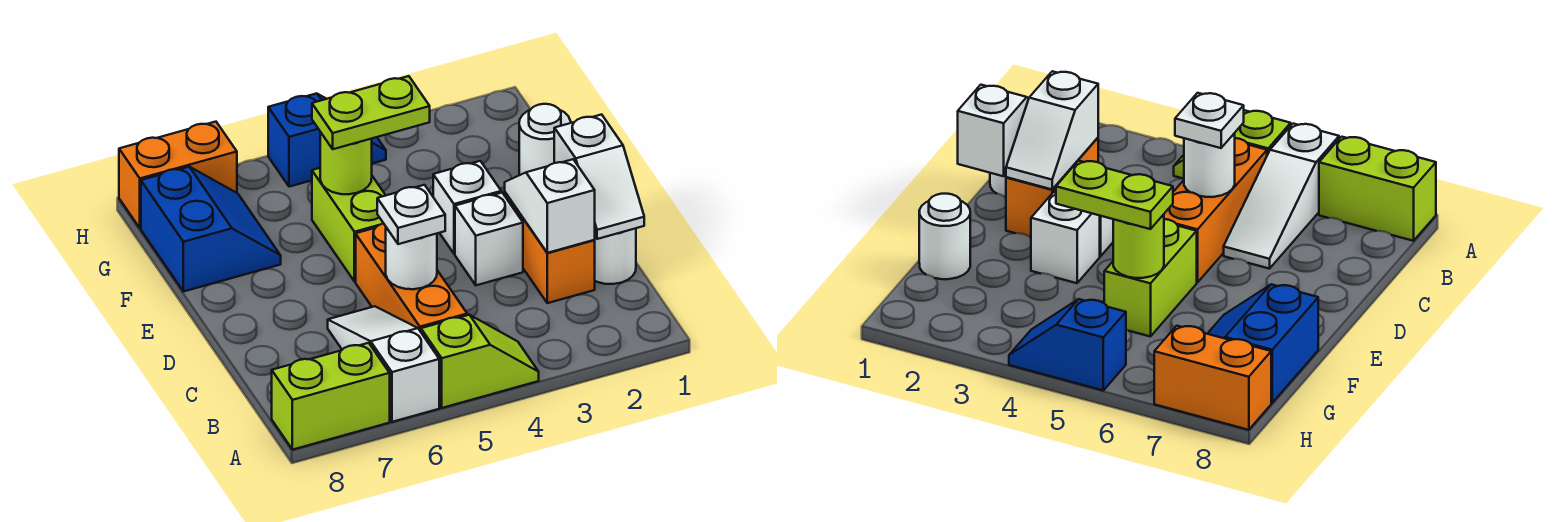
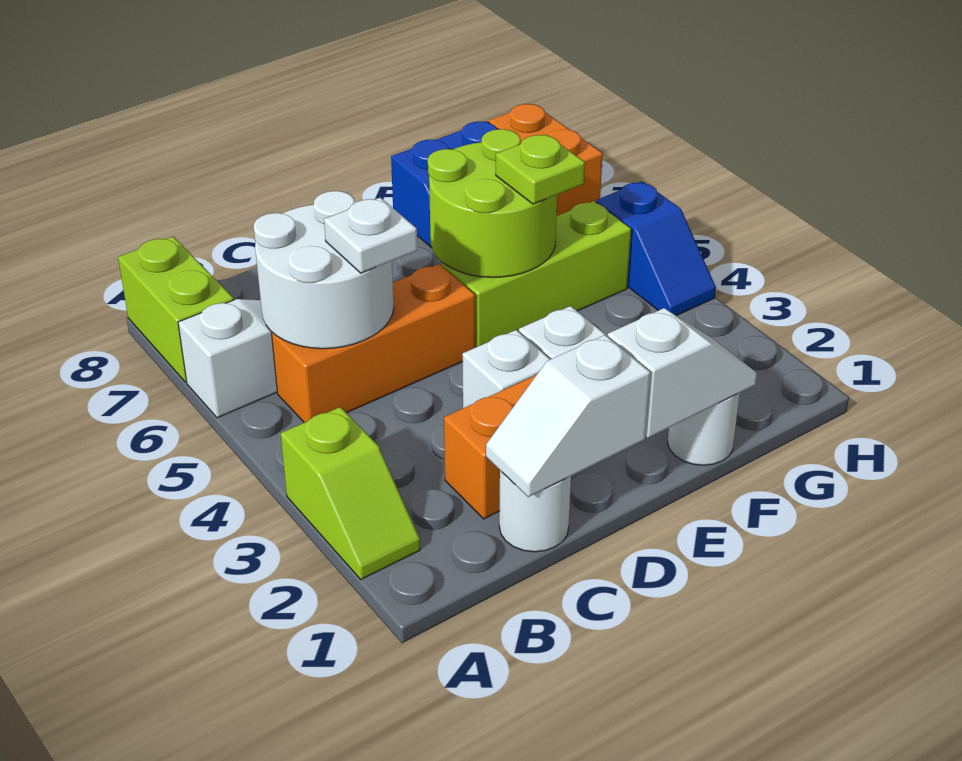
lime 1x2 slope [421,315,539,408] -> lime 1x2 slope moved to [281,407,420,579]
white 1x2 slope [505,159,595,253] -> white 1x2 slope moved to [608,308,757,438]
white 1x1 round brick [386,227,437,289] -> white 2x2 round brick [254,191,394,349]
lime 1x2 brick [312,168,386,282] -> lime 1x3 brick [442,201,631,348]
lime 1x2 plate [312,76,430,149] -> lime 1x1 plate [496,134,585,204]
lime 1x1 round brick [320,132,372,194] -> lime 2x2 round brick [428,129,557,277]

